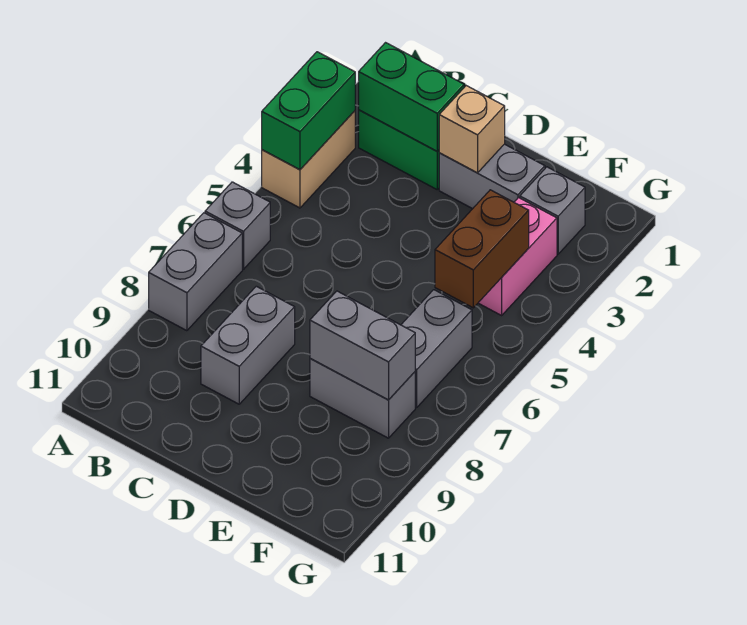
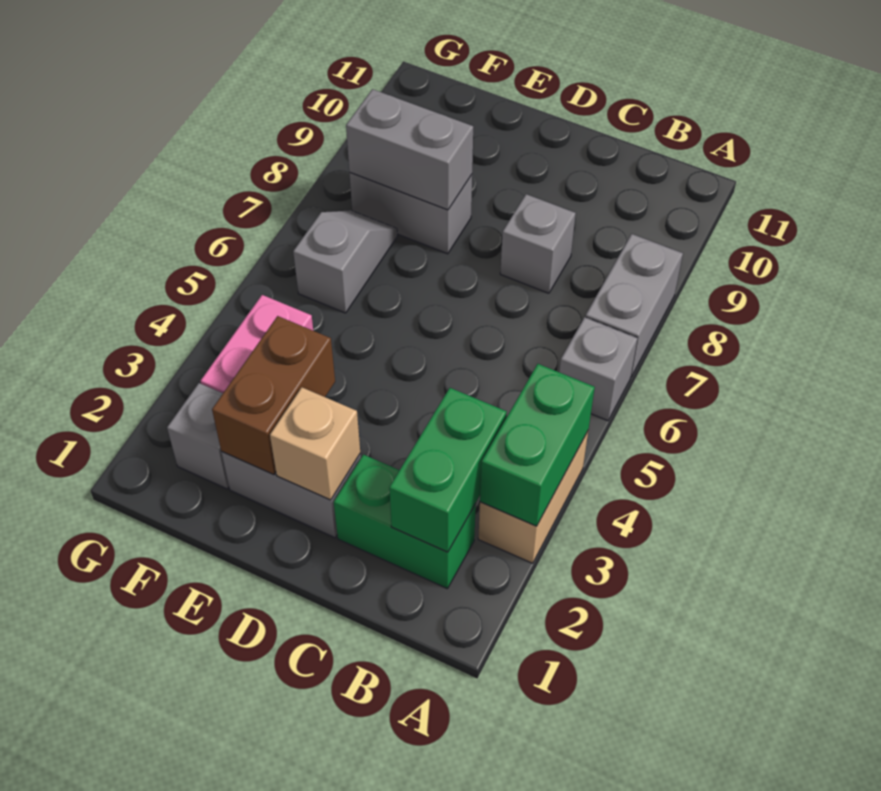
green 1x2 brick [359,43,464,151] -> green 1x2 brick turned to [389,388,507,552]
grey 1x2 brick [201,286,295,404] -> grey 1x1 brick [500,194,576,293]
brown 1x2 brick [435,190,529,308] -> brown 1x2 brick moved to [212,316,335,475]
grey 1x2 brick [401,290,472,407] -> grey 1x2 slope [293,210,397,313]

